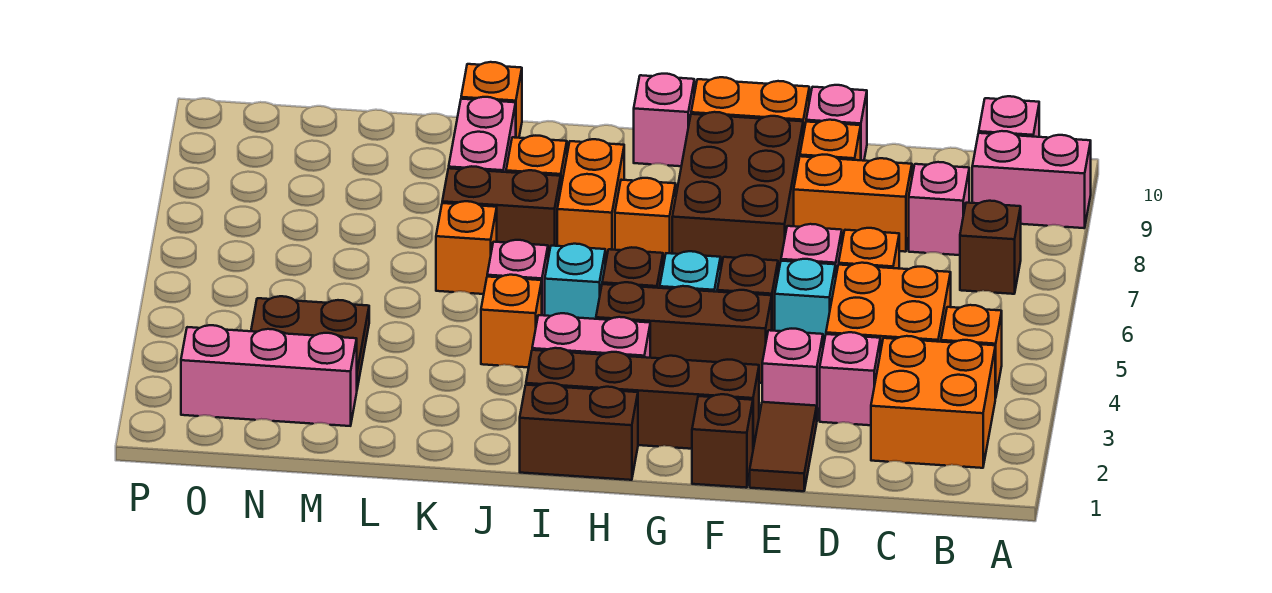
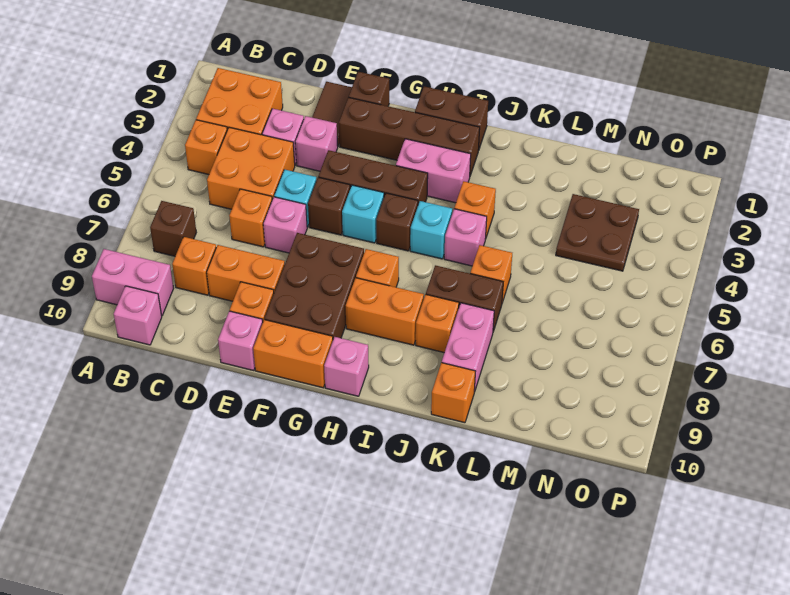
pink 1x1 brick [909,162,969,255] -> orange 1x1 brick [172,237,216,295]
orange 1x2 brick [557,139,624,264] -> orange 1x2 brick turned to [346,278,424,345]
pink 1x3 brick [181,325,357,426] -> none

